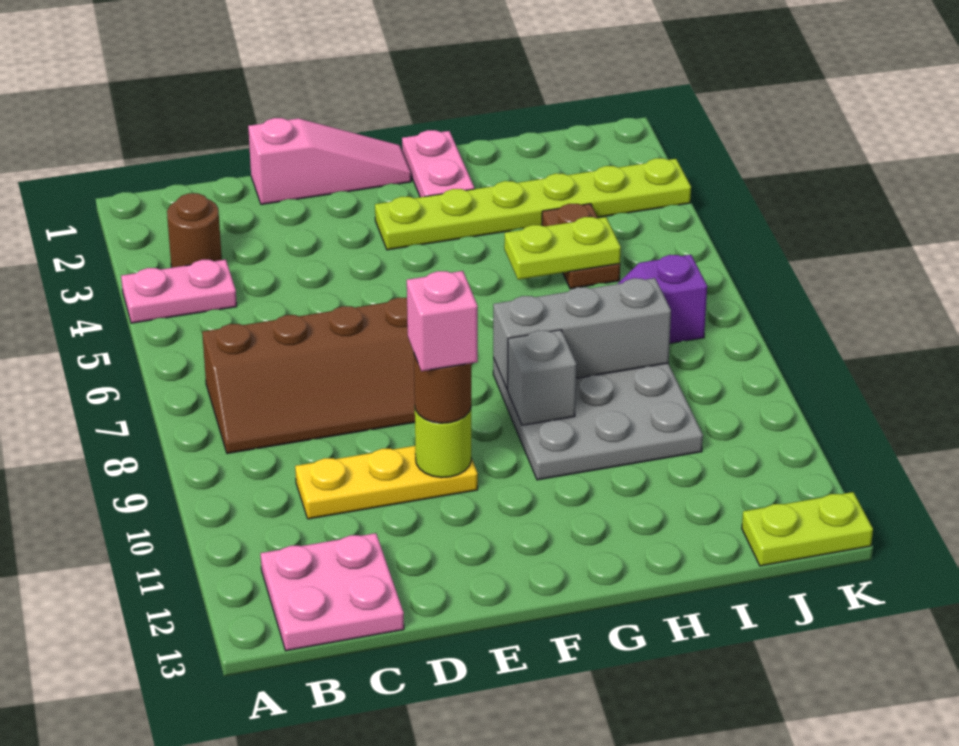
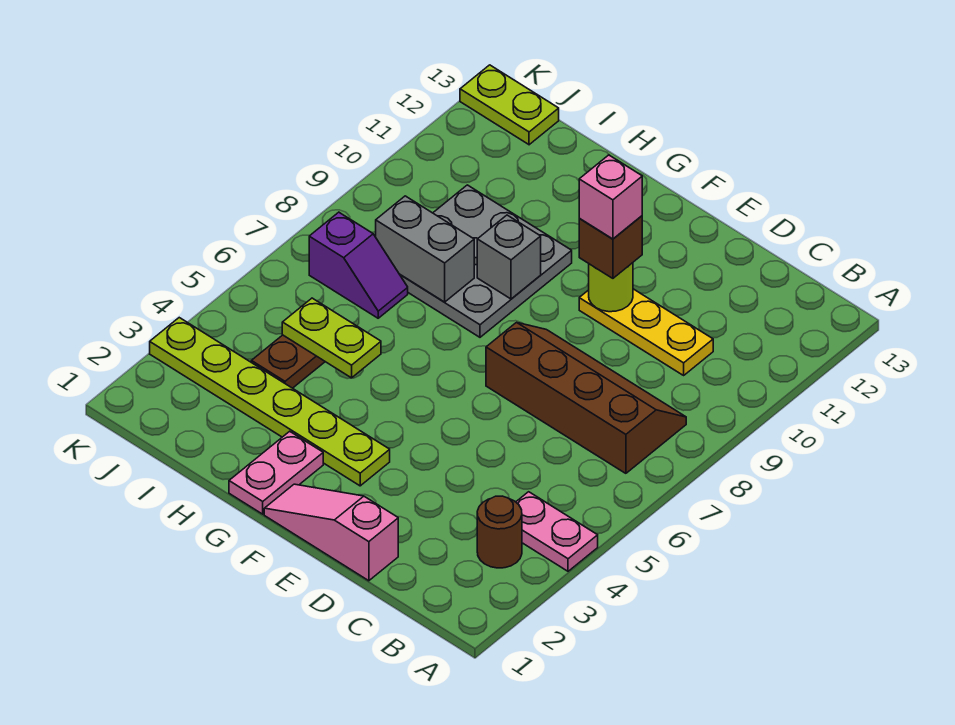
pink 2x2 plate [260,533,404,651] -> none
brown 1x1 round brick [414,354,471,423] -> brown 1x1 brick [579,216,642,278]
grey 1x3 brick [493,278,671,390] -> grey 1x2 brick [376,196,474,302]

